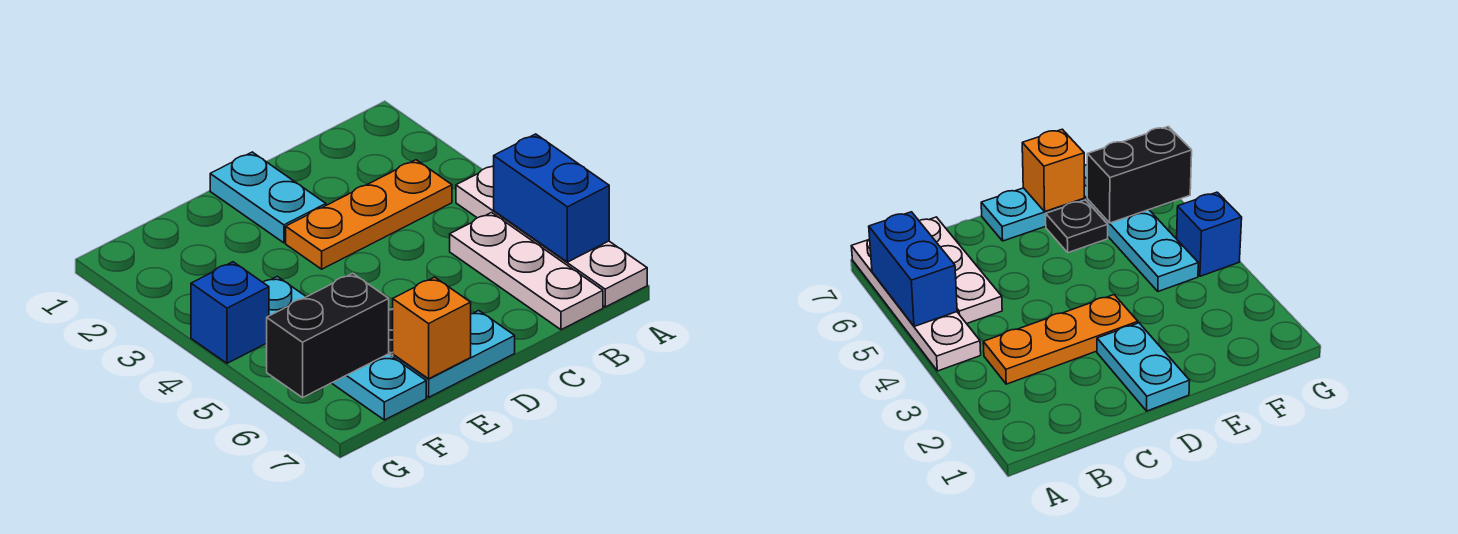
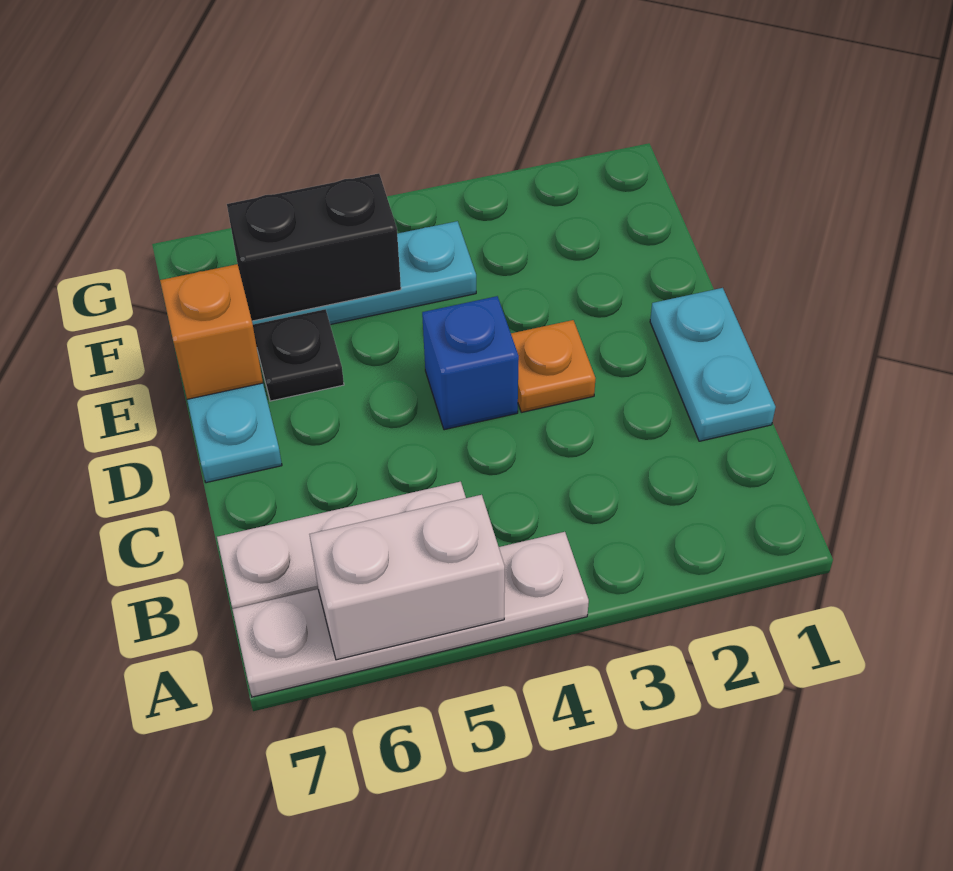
blue 1x2 brick [494,134,609,262] -> white 1x2 brick [309,495,505,660]
orange 1x3 plate [286,160,452,269] -> orange 1x1 plate [511,320,596,412]
cyan 1x2 plate [210,152,326,243] -> cyan 1x2 plate turned to [650,288,776,441]
black 1x2 brick [267,273,389,398] -> black 1x2 brick turned to [227,173,401,321]
blue 1x1 brick [191,262,269,363] -> blue 1x1 brick moved to [422,296,519,430]

